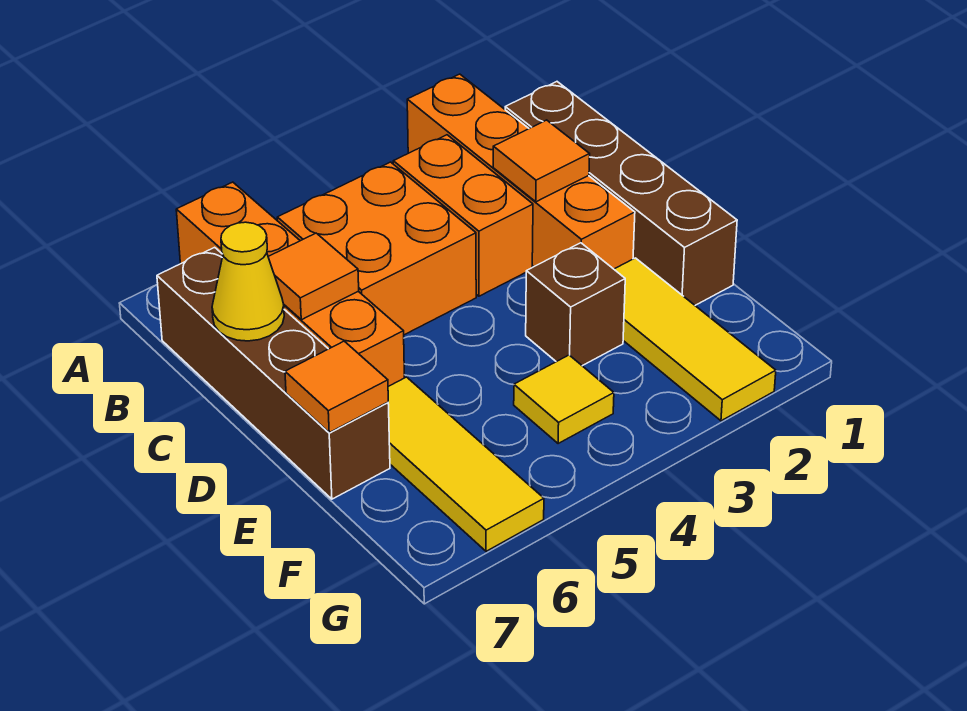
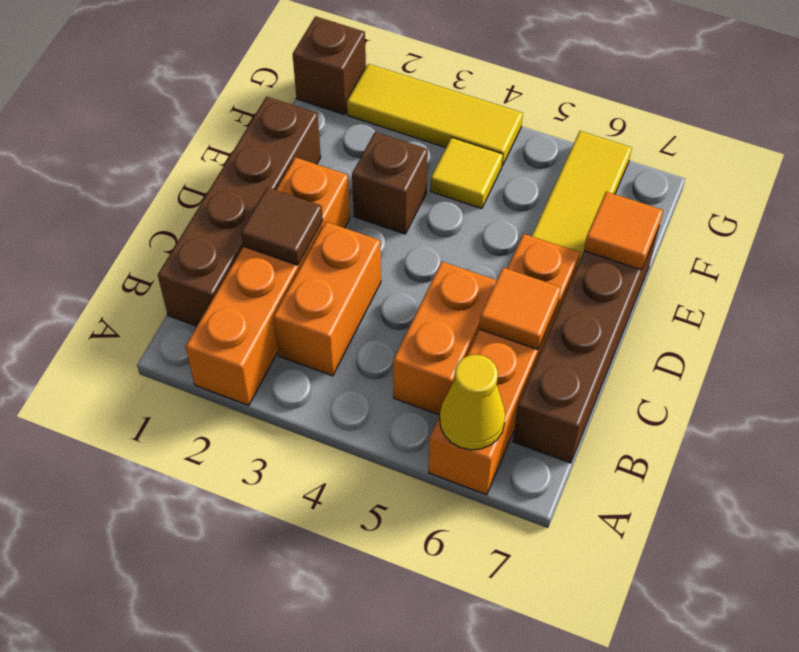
orange 2x2 brick [277,162,476,335] -> orange 1x2 brick [393,262,497,415]
orange 1x1 tile [493,120,590,202] -> brown 1x1 tile [241,187,323,265]
yellow 1x1 cone [212,222,284,341] -> yellow 1x1 cone moved to [440,354,505,450]
yellow 1x3 tile [614,258,776,421] -> yellow 1x3 tile turned to [347,64,523,166]
none -> brown 1x1 brick [293,16,366,115]

